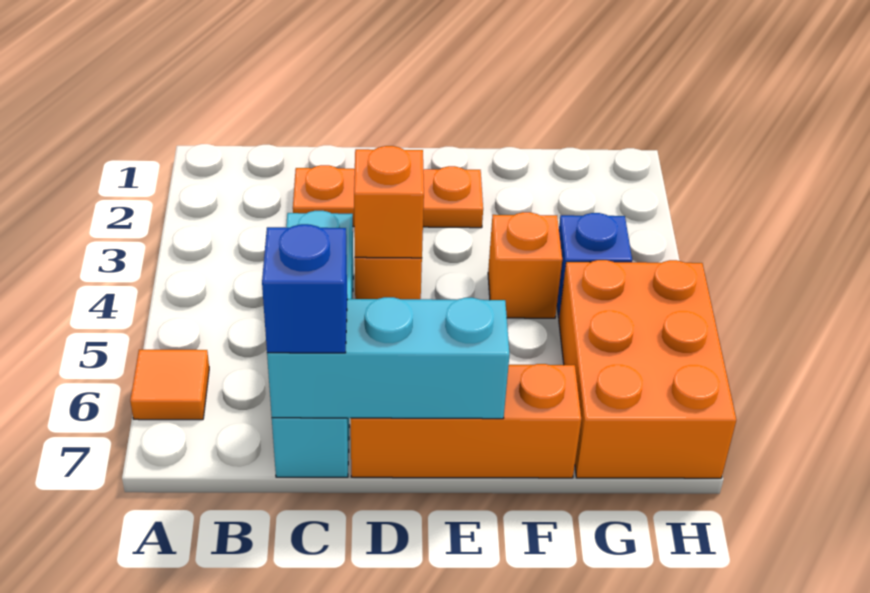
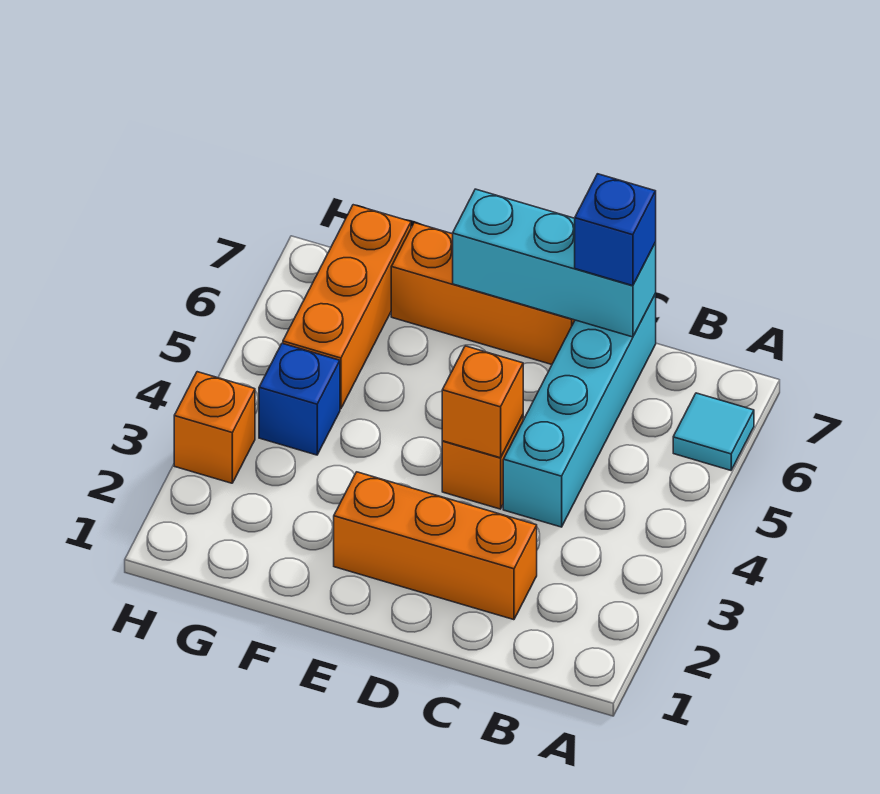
orange 1x1 tile [130,350,209,420] -> cyan 1x1 tile [673,393,754,470]
orange 1x3 plate [293,165,483,228] -> orange 1x3 brick [334,472,537,620]
orange 1x1 brick [488,212,562,318] -> orange 1x1 brick moved to [174,372,255,483]
orange 2x3 brick [559,260,736,478] -> orange 1x3 brick [283,205,411,409]

